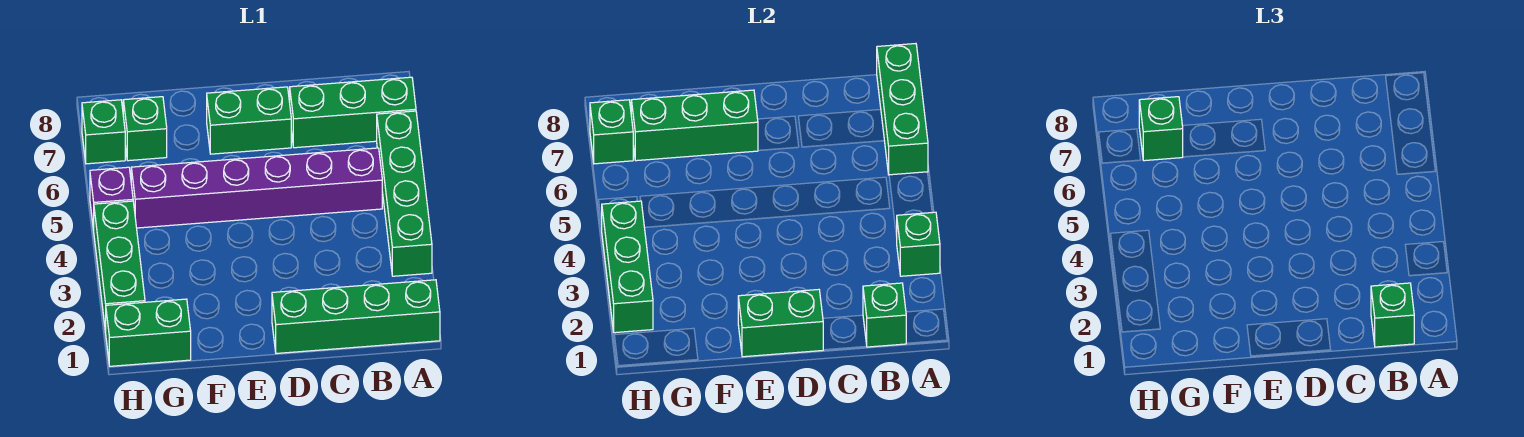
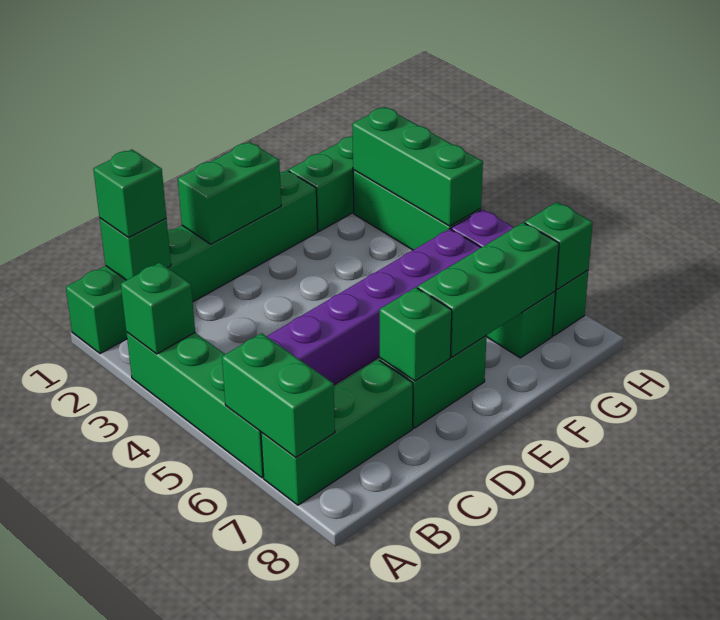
green 1x4 brick [272,280,440,353] -> green 1x6 brick [66,170,318,354]
green 1x3 brick [877,44,928,175] -> green 1x2 brick [222,333,335,458]
green 1x1 brick [1139,97,1183,161] -> green 1x1 brick moved to [380,287,452,381]

